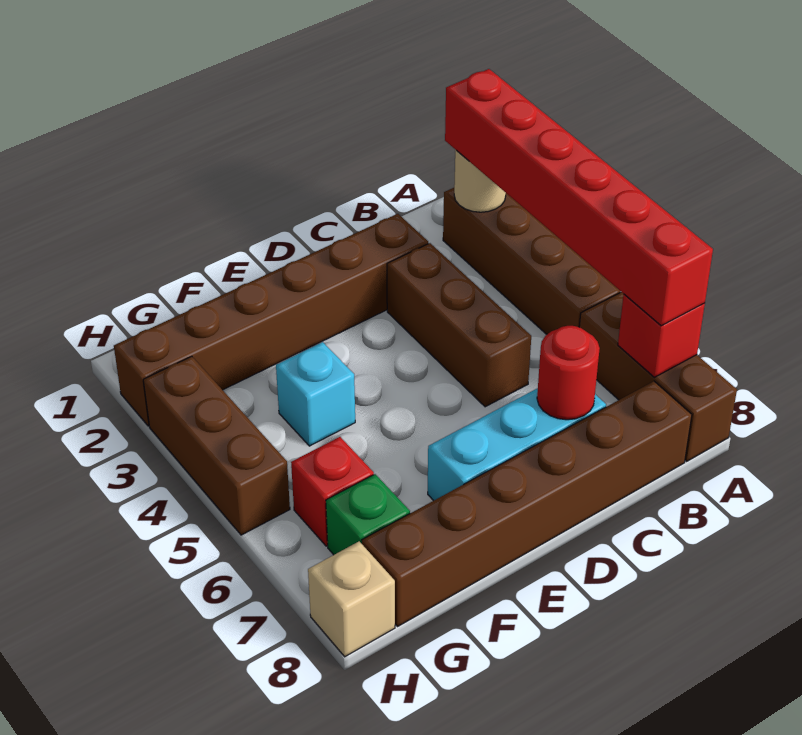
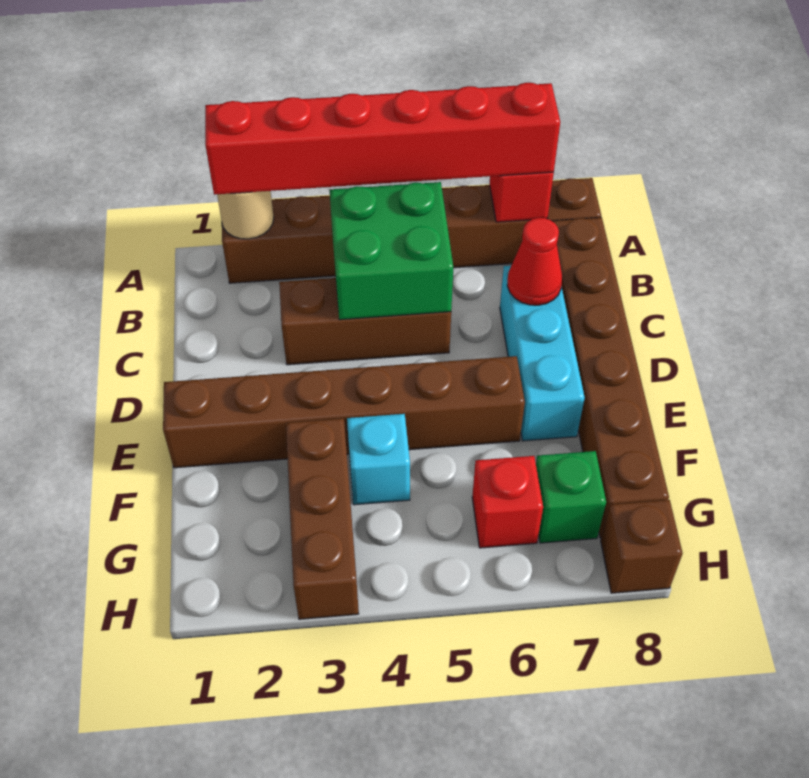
none -> green 2x2 brick [329,182,453,320]
brown 1x6 brick [114,214,428,426] -> brown 1x6 brick turned to [163,356,525,468]
red 1x1 round brick [537,326,600,420] -> red 1x1 cone [507,218,562,305]
brown 1x3 brick [143,356,290,535] -> brown 1x3 brick turned to [286,418,359,619]
tan 1x1 brick [308,541,395,657] -> brown 1x1 brick [601,500,683,593]

